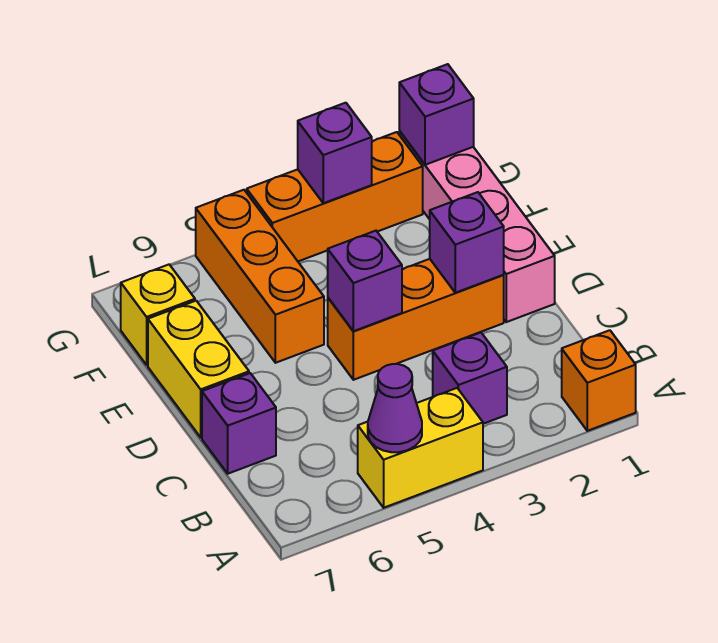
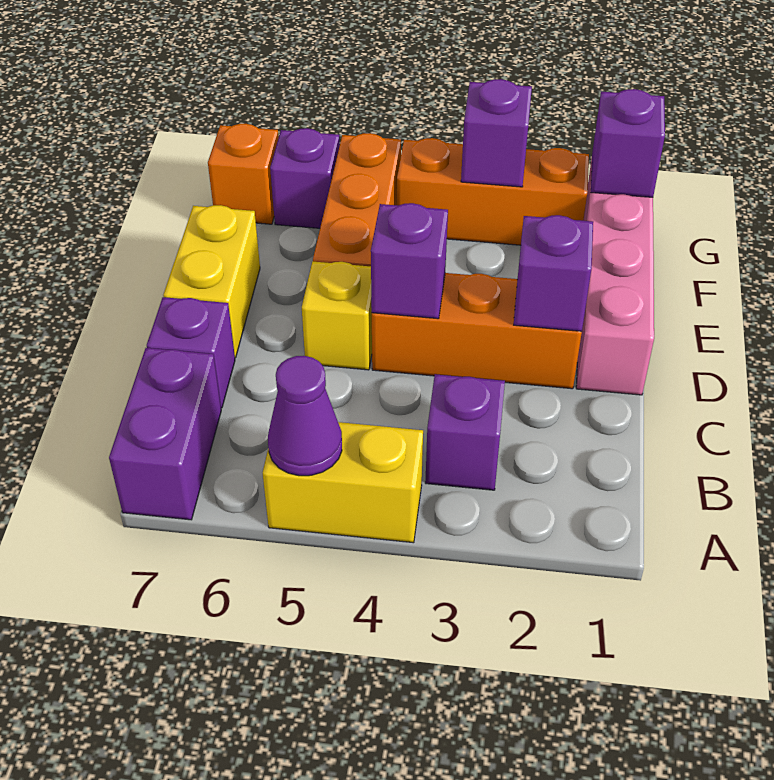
orange 1x1 brick [562,330,636,431] -> orange 1x1 brick moved to [208,124,279,224]
none -> purple 1x2 brick [109,348,221,520]
yellow 1x1 brick [121,264,195,365] -> yellow 1x1 brick moved to [302,262,372,370]
none -> purple 1x1 brick [270,128,340,228]

